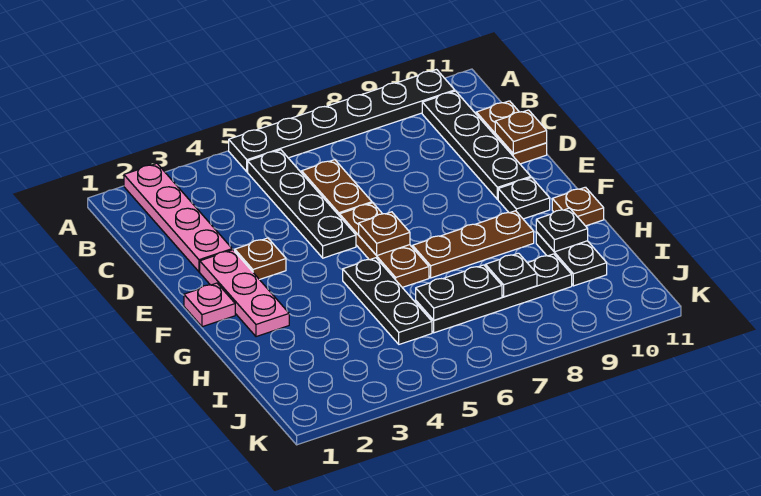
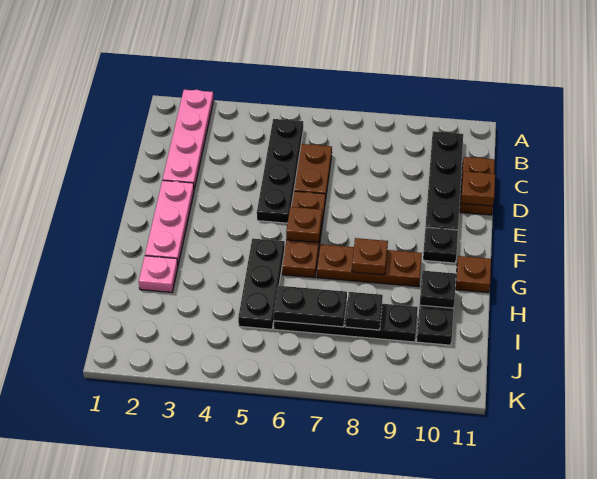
black 1x6 plate [229,70,455,172] -> none
brown 1x1 plate [235,238,286,280] -> brown 1x1 plate moved to [352,238,388,275]
pink 1x1 plate [184,283,235,327] -> pink 1x1 plate moved to [139,256,178,292]

